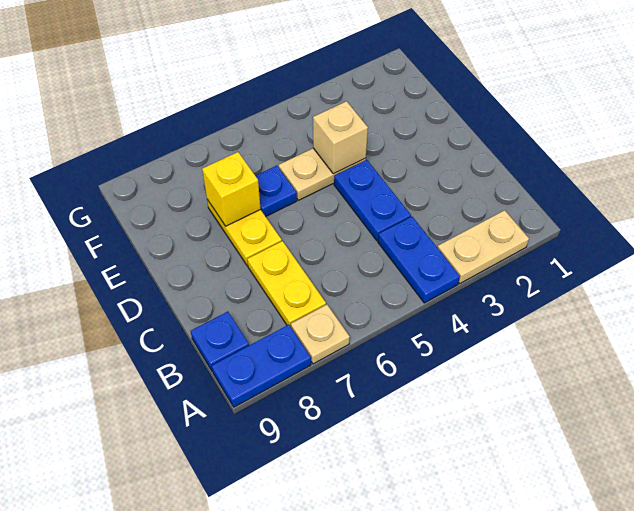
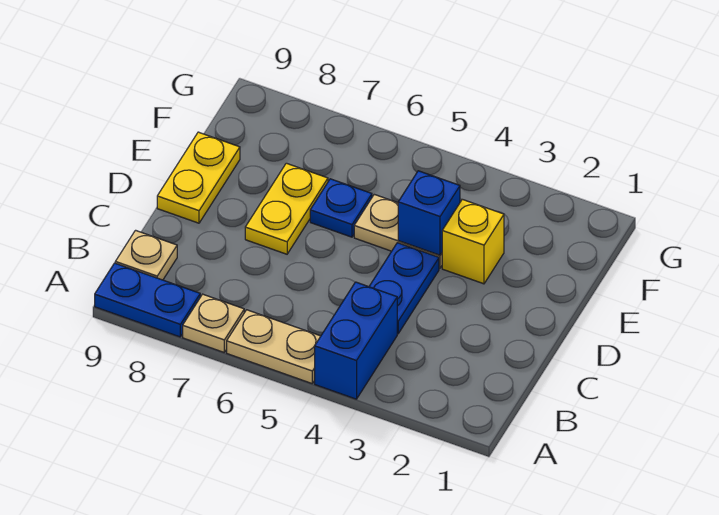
tan 1x2 plate [438,210,529,283] -> tan 1x2 plate moved to [227,310,321,383]
blue 1x2 plate [378,217,460,303] -> blue 1x2 brick [315,282,397,399]
yellow 1x2 plate [247,241,326,327] -> yellow 1x2 plate moved to [157,132,240,223]
blue 1x1 plate [191,312,249,371] -> tan 1x1 plate [115,230,177,280]
tan 1x1 brick [313,101,368,174] -> blue 1x1 brick [398,171,460,255]
yellow 1x1 brick [202,152,261,226] -> yellow 1x1 brick moved to [442,199,504,284]

